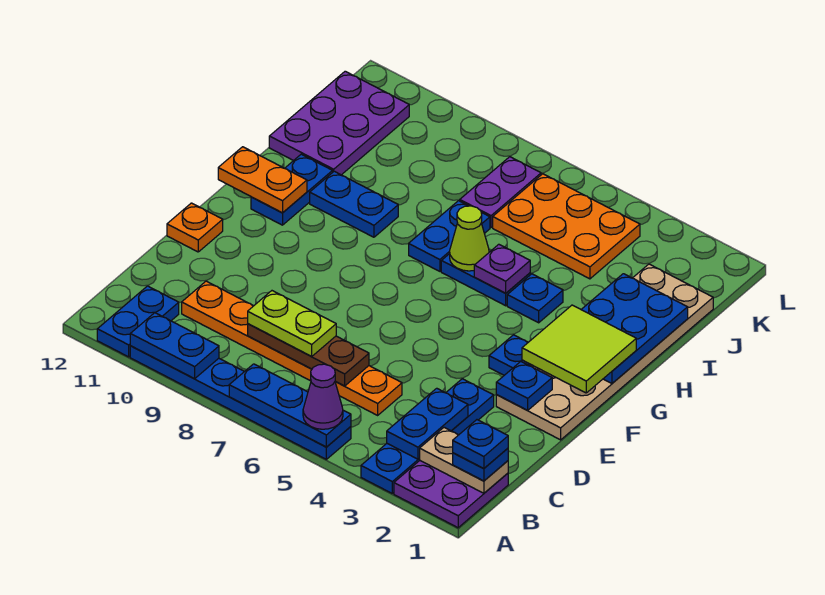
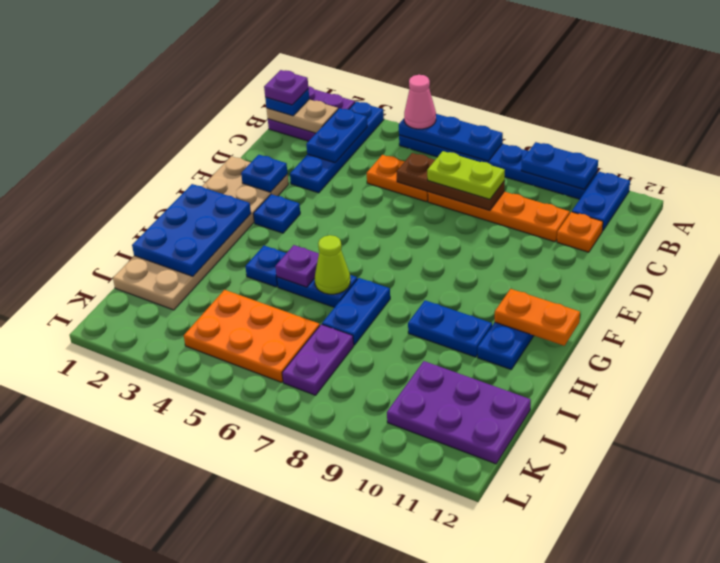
purple 1x1 cone [303,364,343,429] -> pink 1x1 cone [404,75,436,129]
blue 1x1 plate [453,420,508,469] -> purple 1x1 plate [264,70,308,105]
orange 1x1 plate [167,203,223,252] -> orange 1x1 plate moved to [557,212,603,252]
lime 2x2 tile [522,305,636,393] -> none
purple 2x3 plate [269,71,409,175] -> purple 2x3 plate turned to [387,361,531,464]

